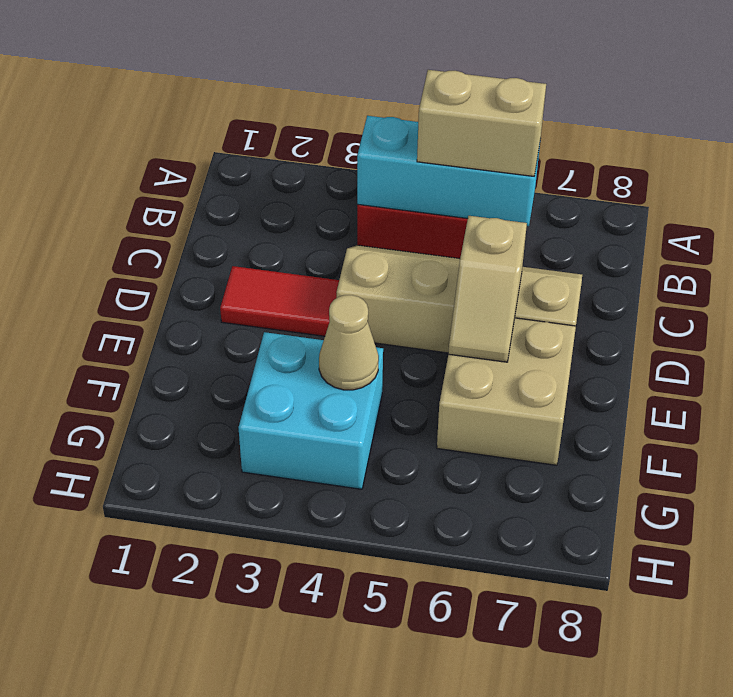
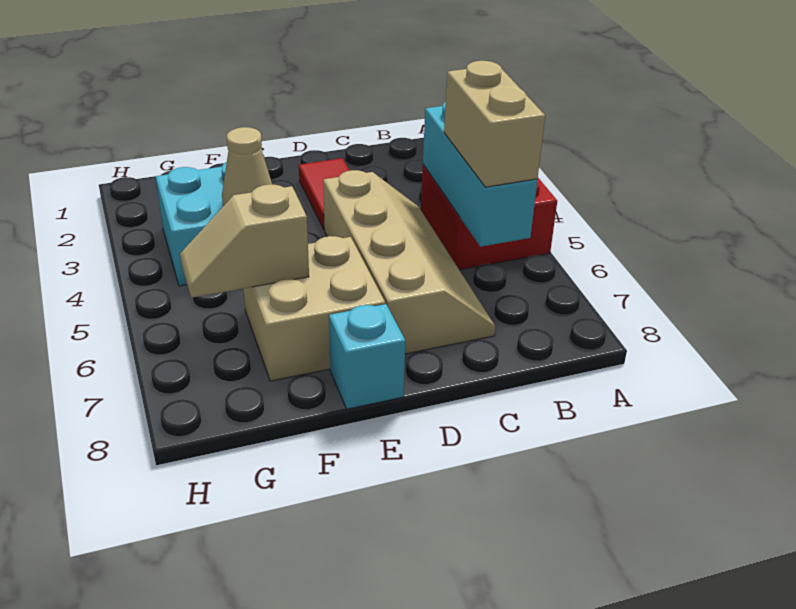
tan 1x2 slope [448,216,527,362] -> tan 1x2 slope moved to [180,184,309,298]
none -> cyan 1x1 brick [329,304,405,409]

